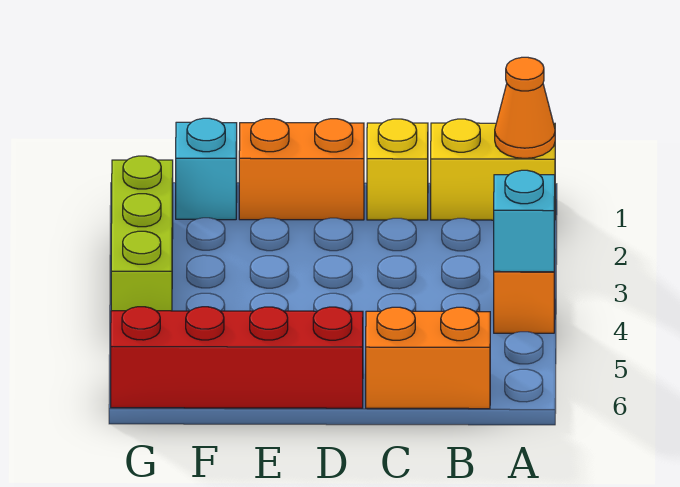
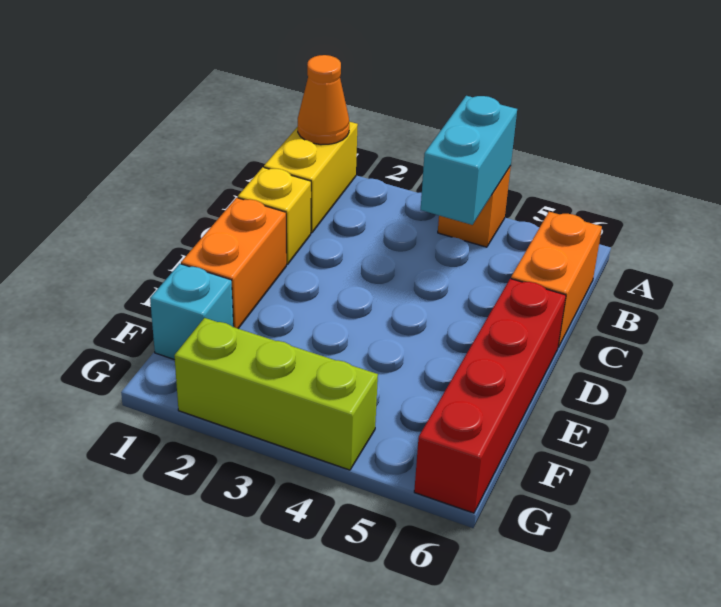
cyan 1x1 brick [494,170,555,272] -> cyan 1x2 brick [421,96,517,225]

